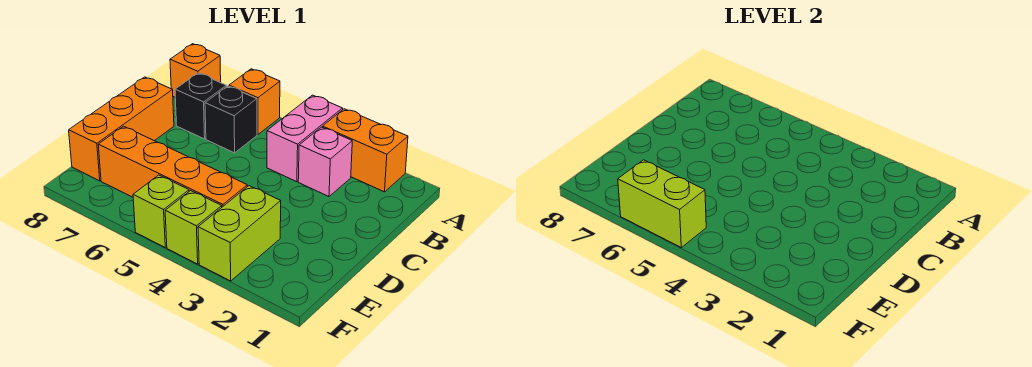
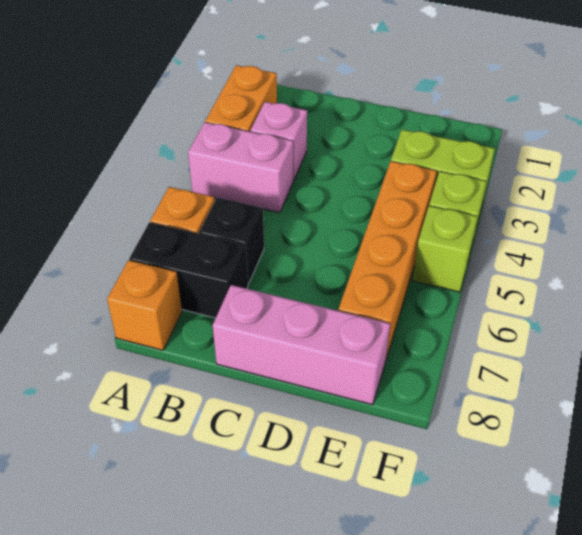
black 1x1 brick [175,73,226,139] -> black 1x2 brick [129,222,248,318]
orange 1x3 brick [69,77,174,181] -> pink 1x3 brick [213,285,390,405]
lime 1x2 brick [618,160,706,247] -> none

